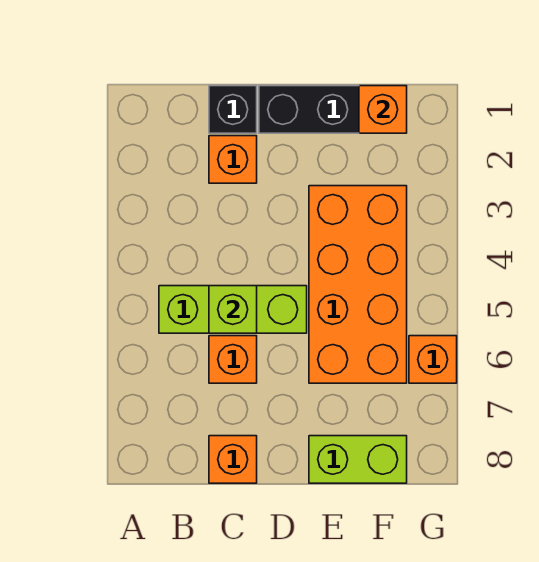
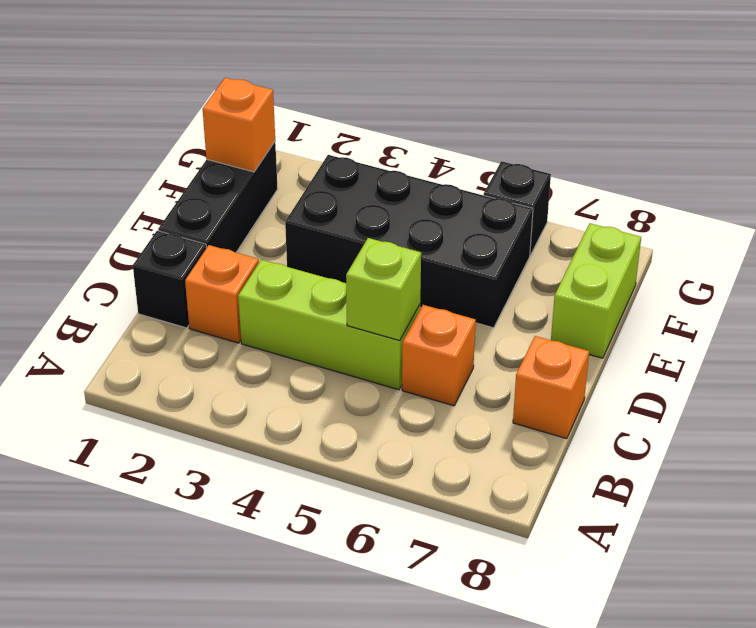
lime 1x3 brick [159,286,307,333] -> lime 1x3 brick turned to [238,260,420,390]
orange 2x4 brick [309,186,407,383] -> black 2x4 brick [285,155,533,328]
orange 1x1 brick [409,336,457,383] -> black 1x1 brick [484,161,551,255]

